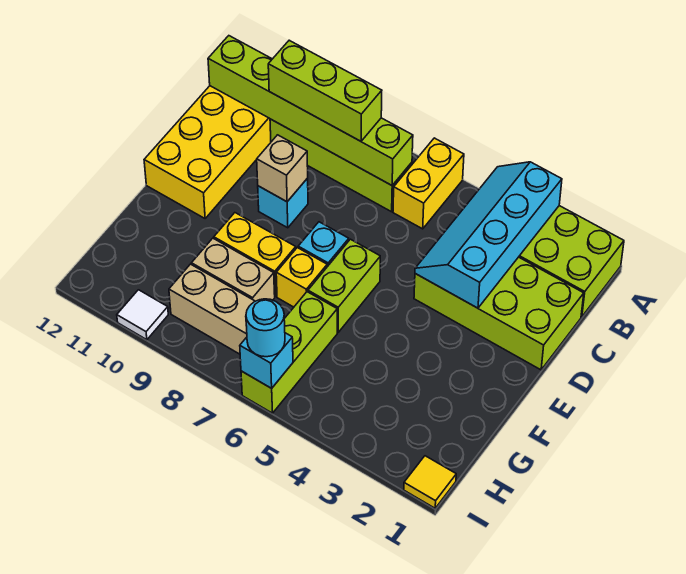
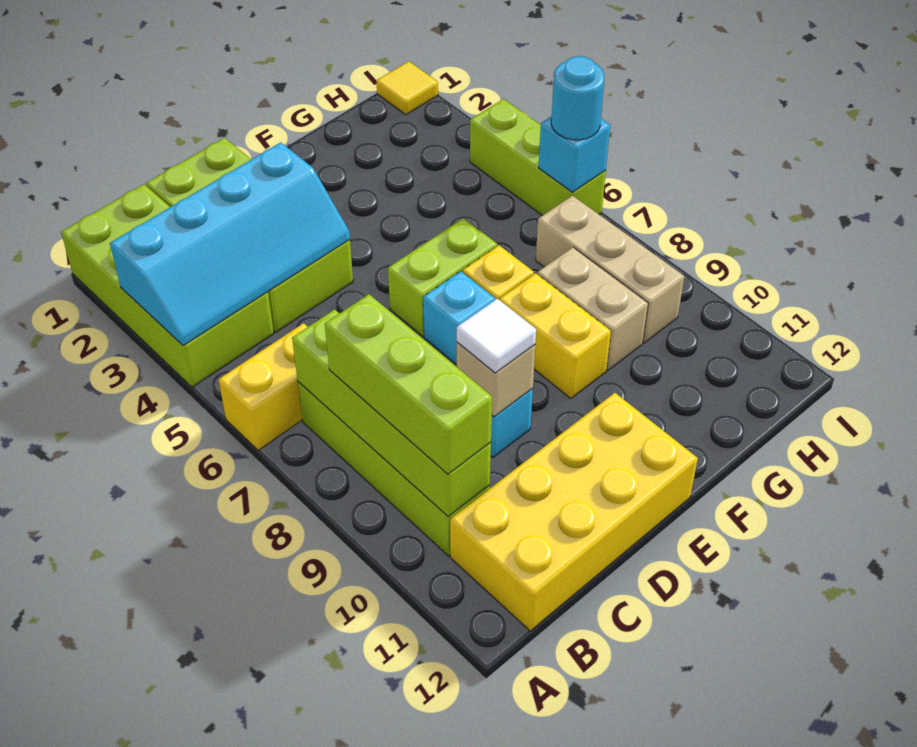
lime 1x6 brick [208,36,413,185] -> lime 1x4 brick [292,309,491,517]
lime 1x3 brick [241,292,337,413] -> lime 1x3 brick turned to [470,99,606,216]
white 1x1 tile [117,290,168,340] -> white 1x1 tile moved to [457,299,536,373]

